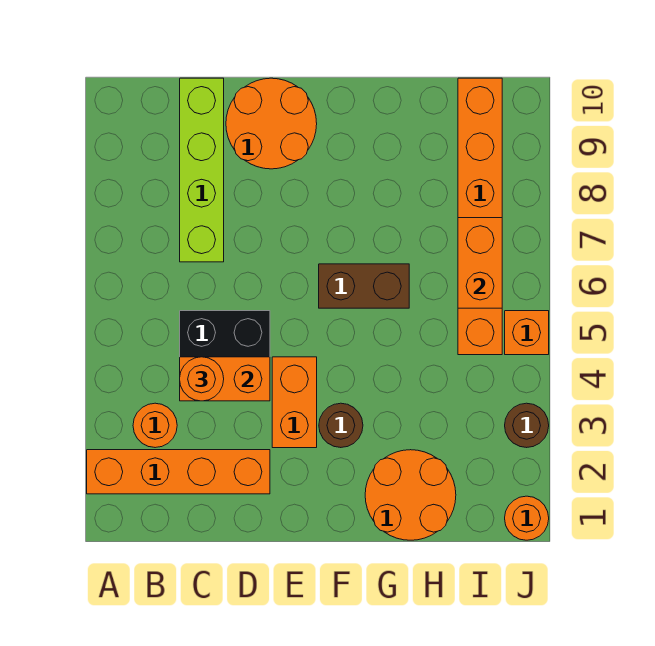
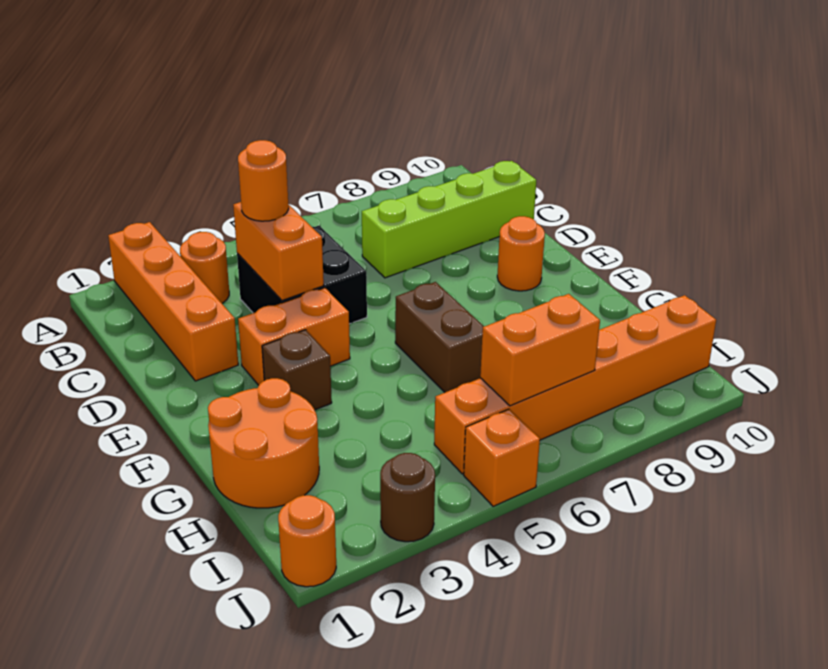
orange 2x2 round brick [226,78,317,169] -> orange 1x1 round brick [497,216,545,291]
brown 1x1 round brick [319,403,363,448] -> brown 1x1 brick [262,330,332,410]

